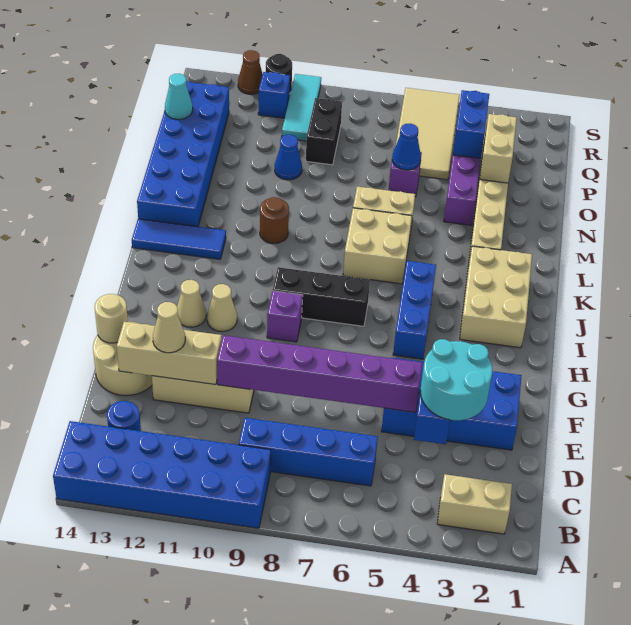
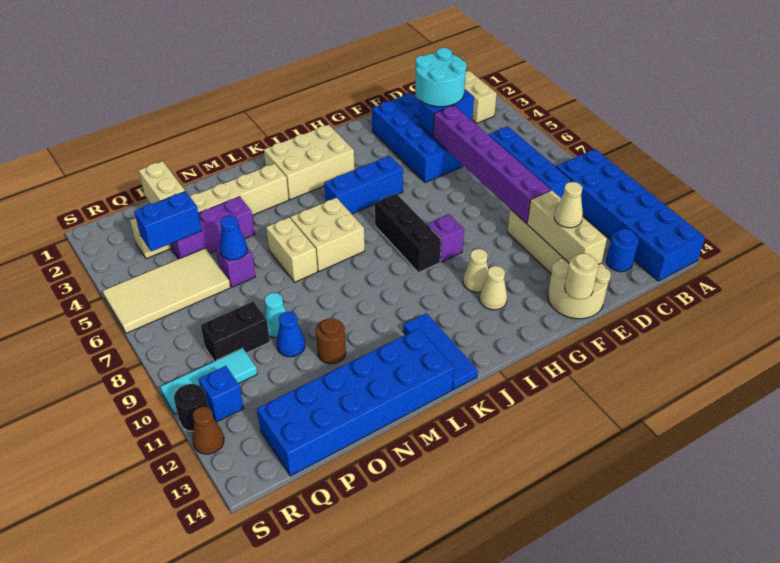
brown 1x1 round brick [260,197,289,243] -> brown 1x1 round brick moved to [316,318,346,364]
tan 1x2 brick [480,114,517,183] -> tan 1x2 brick turned to [139,161,185,204]
cyan 1x1 cone [165,74,193,120] -> cyan 1x1 cone moved to [264,293,286,338]

